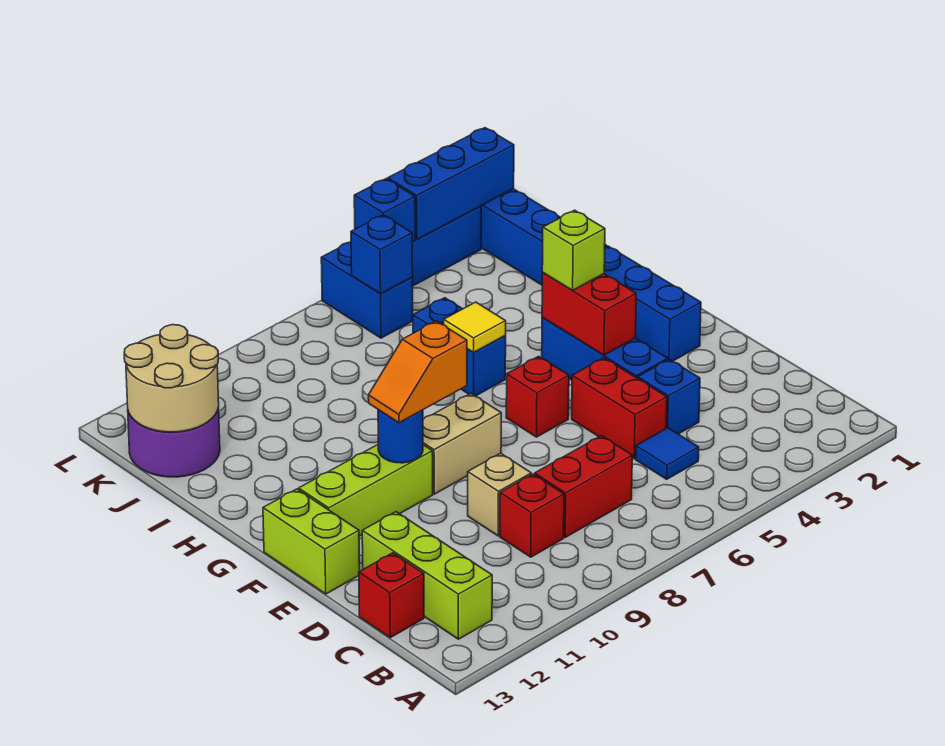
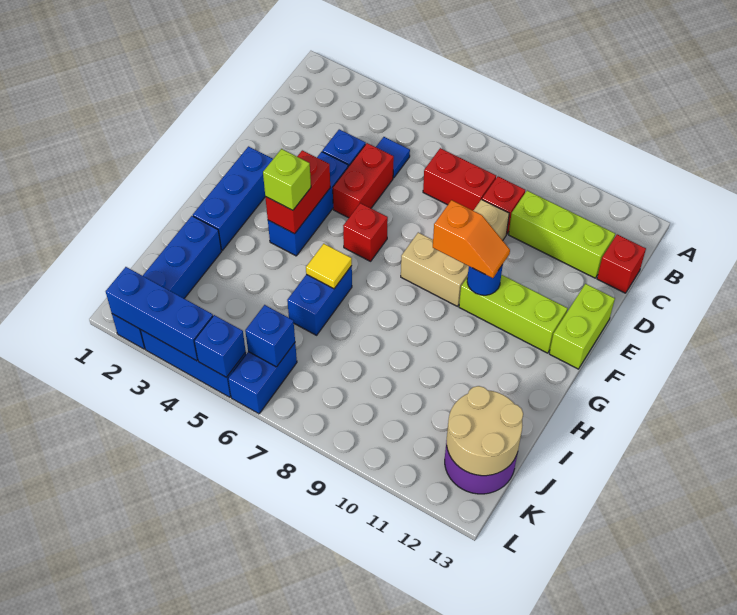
lime 1x3 brick [362,512,492,639] -> lime 1x3 brick turned to [508,191,615,278]

